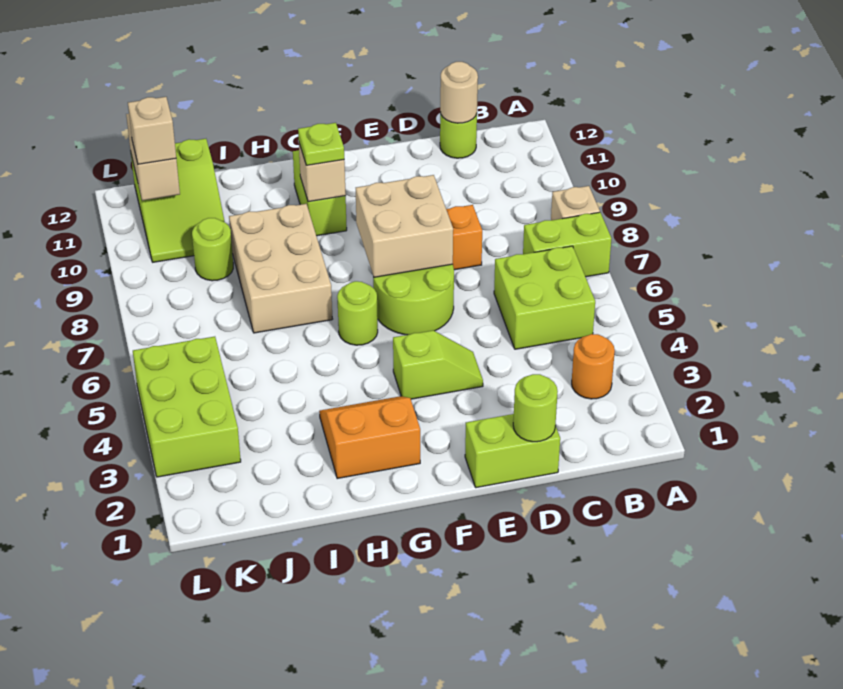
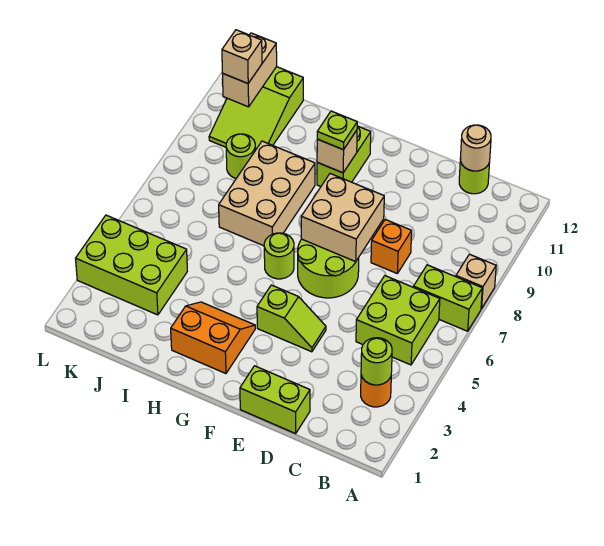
lime 1x1 round brick [513,374,558,442] -> lime 1x1 round brick moved to [361,338,392,385]
lime 2x3 brick [133,337,241,477] -> lime 2x3 brick turned to [76,215,187,315]

